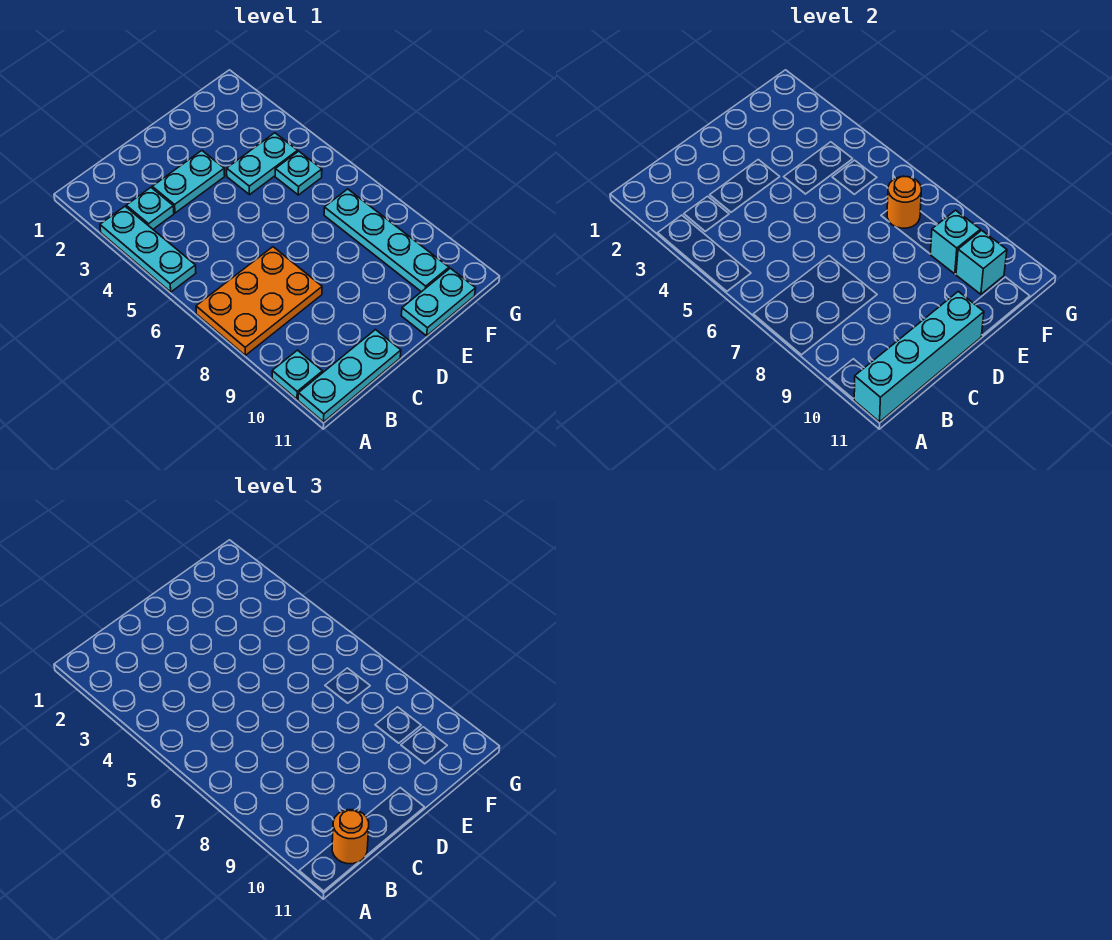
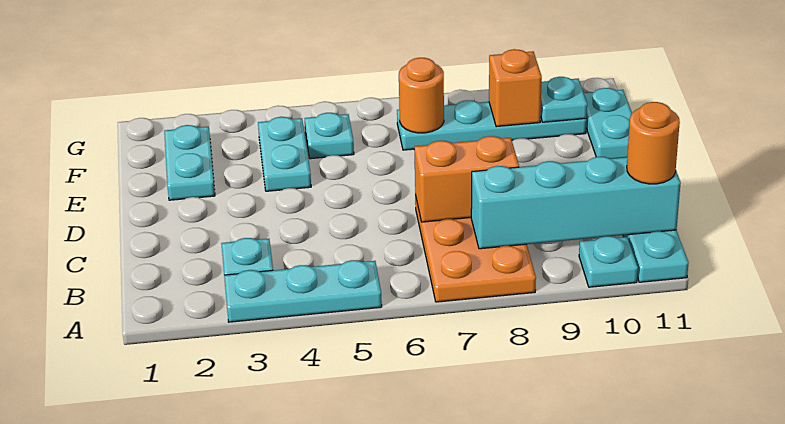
cyan 1x4 brick [854,291,984,422] -> cyan 1x4 brick turned to [471,157,681,249]
cyan 1x2 plate [152,151,225,213] -> cyan 1x2 plate moved to [164,125,215,200]
none -> orange 1x2 brick [414,136,519,222]
cyan 1x1 brick [930,210,980,274] -> orange 1x1 brick [489,49,542,127]
cyan 1x1 brick [956,230,1007,294] -> cyan 1x1 plate [541,77,587,122]

